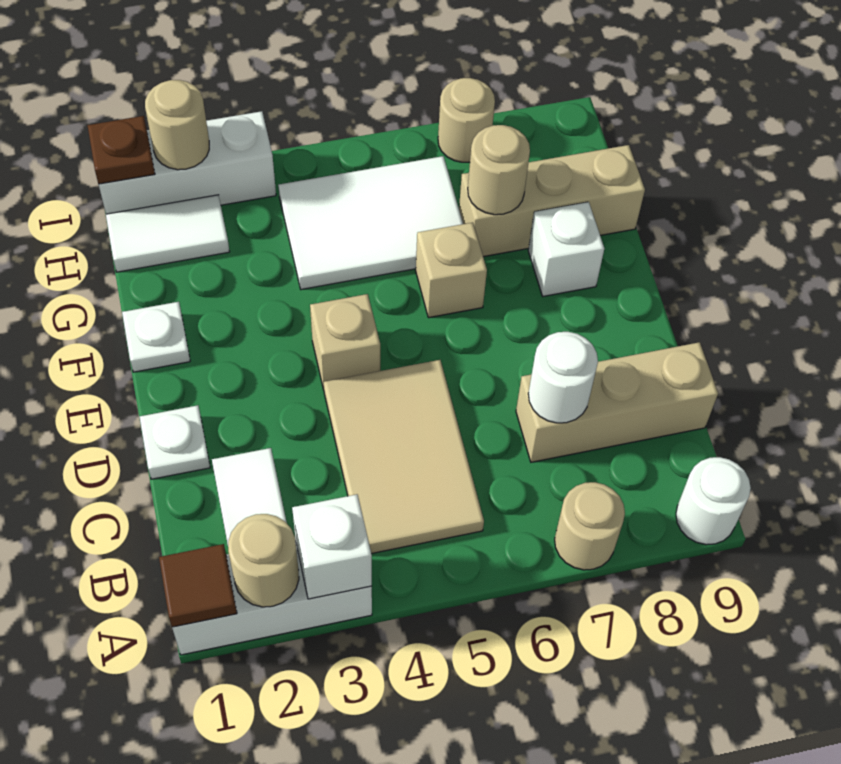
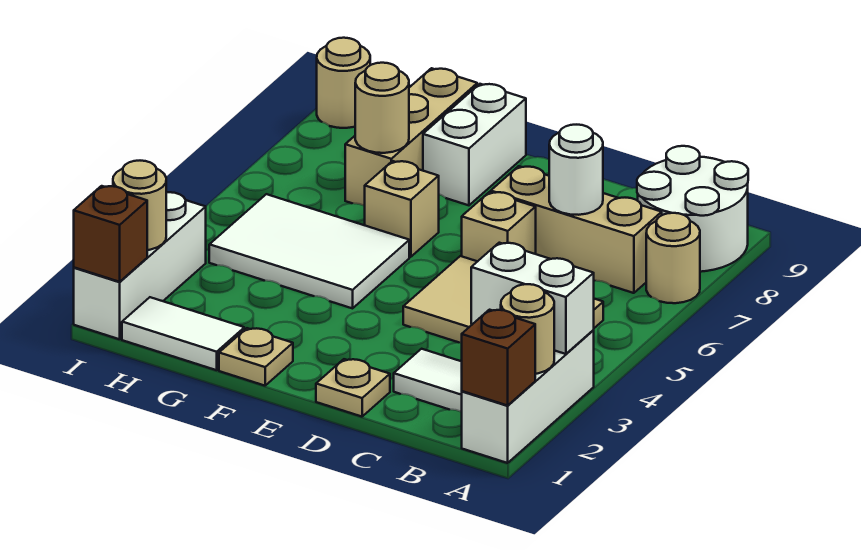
brown 1x1 tile [159,544,237,627] -> brown 1x1 brick [462,310,535,405]
white 1x1 brick [292,494,372,599] -> white 1x2 brick [471,243,594,354]
white 1x1 round brick [676,457,751,545] -> white 2x2 round brick [637,146,748,272]
tan 1x3 brick [516,342,718,462] -> tan 1x3 brick turned to [491,166,662,293]
white 1x1 plate [140,405,210,479] -> tan 1x1 plate [316,359,390,417]
tan 1x1 brick [310,294,380,390] -> tan 1x1 brick moved to [462,192,536,261]
white 1x1 plate [122,302,190,372] -> tan 1x1 plate [219,328,293,386]
white 1x1 brick [528,202,604,296] -> white 1x2 brick [423,84,526,205]
white 2x3 tile [278,156,463,290] -> white 2x3 tile turned to [209,194,409,308]
white 1x2 tile [106,195,230,272] -> white 1x2 tile turned to [122,297,244,370]
brown 1x1 plate [87,116,155,184] -> brown 1x1 brick [74,186,147,282]
tan 1x1 round brick [438,78,495,162] -> tan 1x1 round brick moved to [317,38,370,128]

